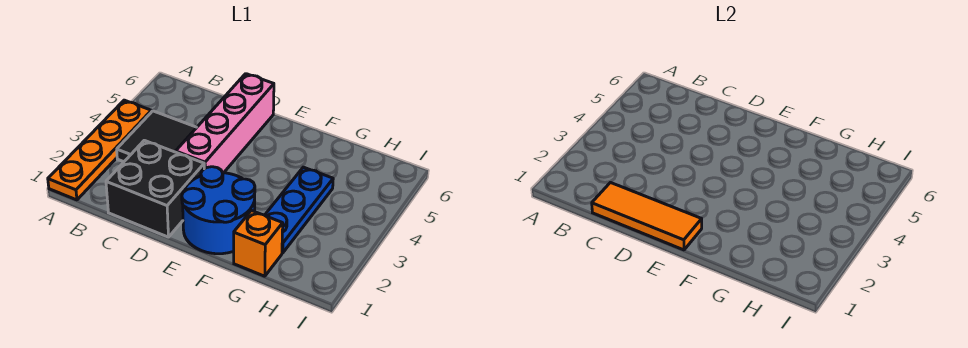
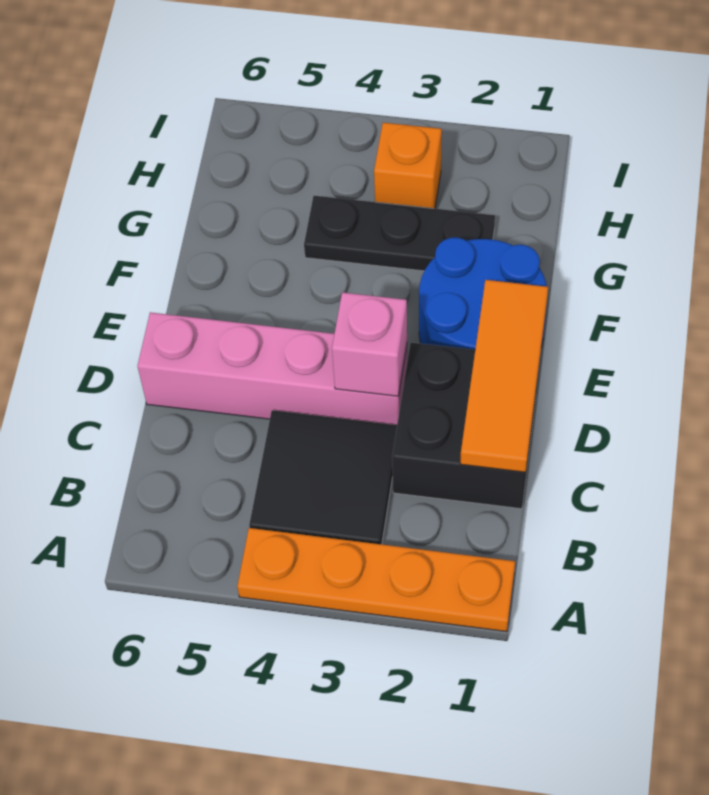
none -> pink 1x1 brick [332,292,407,396]
orange 1x1 brick [234,211,283,276] -> orange 1x1 brick moved to [374,123,442,209]
blue 1x3 plate [265,167,333,253] -> black 1x3 plate [304,196,495,271]

